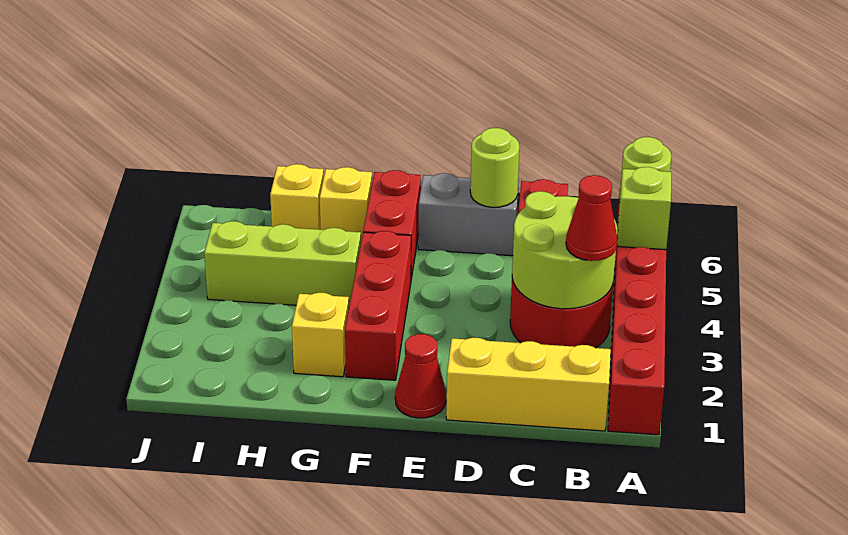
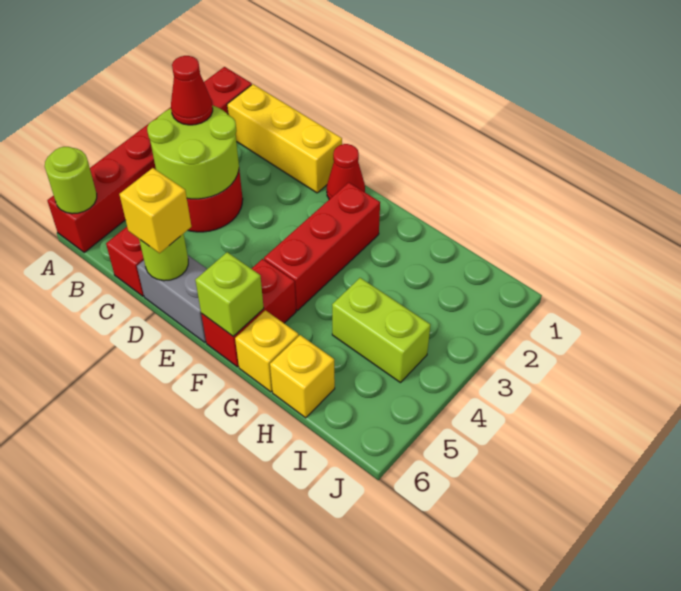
lime 1x1 brick [618,167,671,250] -> lime 1x1 brick moved to [195,252,264,336]
yellow 1x1 brick [292,293,349,377] -> yellow 1x1 brick moved to [119,168,191,253]
lime 1x3 brick [204,221,361,305] -> lime 1x2 brick [332,278,431,383]

